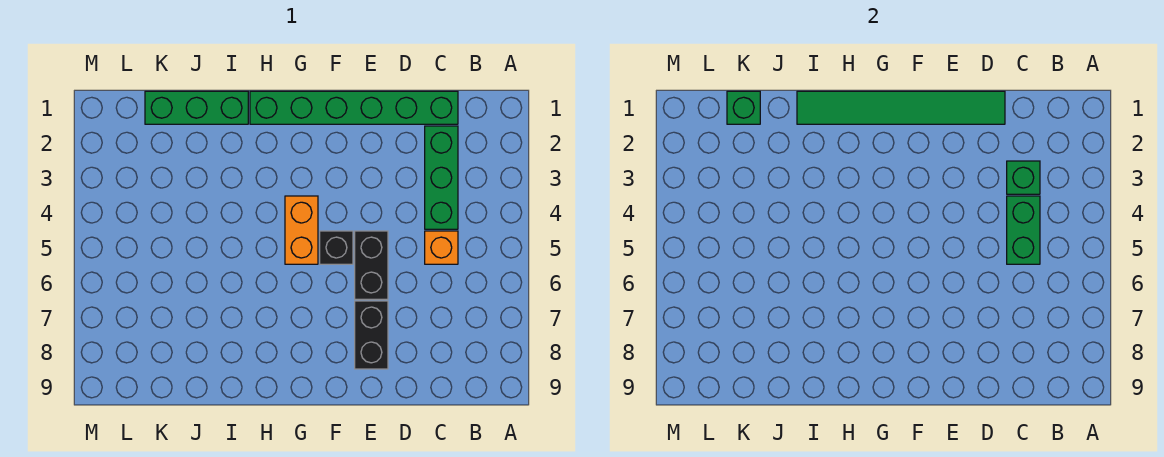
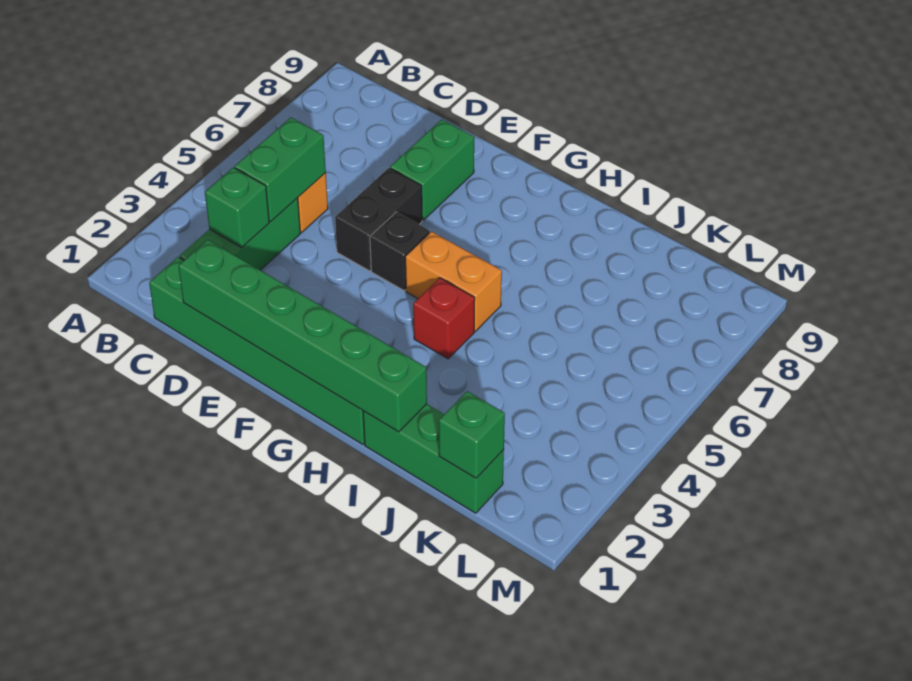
green 1x6 tile [797,91,1005,124] -> green 1x6 brick [178,240,427,432]
black 1x2 brick [355,301,388,369] -> green 1x2 brick [390,119,474,220]
orange 1x2 brick [285,196,318,264] -> orange 1x2 brick turned to [405,231,502,331]
none -> red 1x1 brick [413,278,475,359]

